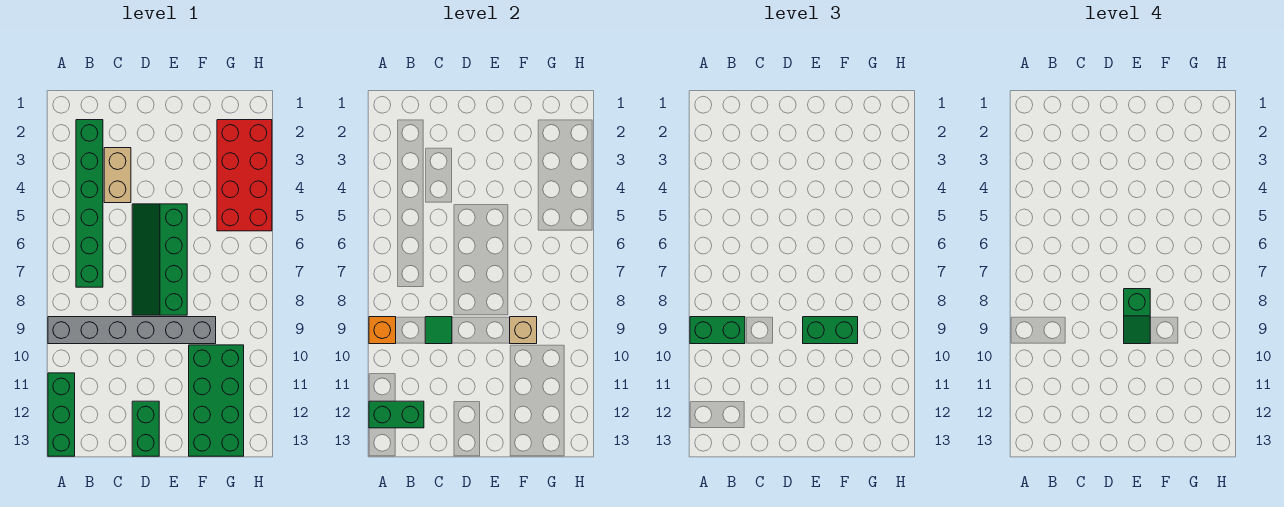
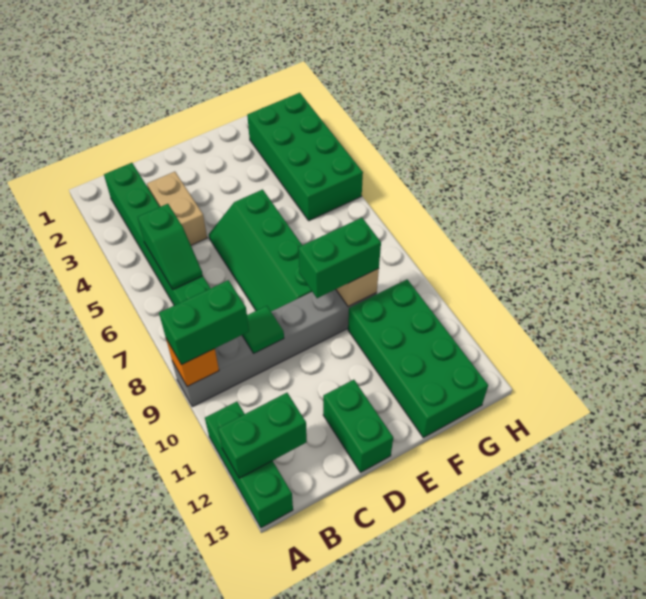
green 1x2 slope [1124,289,1150,344] -> green 1x2 slope moved to [138,204,203,289]
red 2x4 brick [217,120,272,231] -> green 2x4 brick [247,93,363,221]

